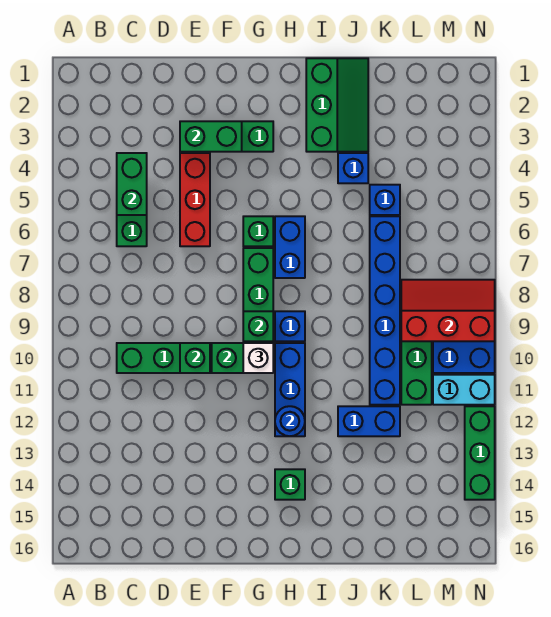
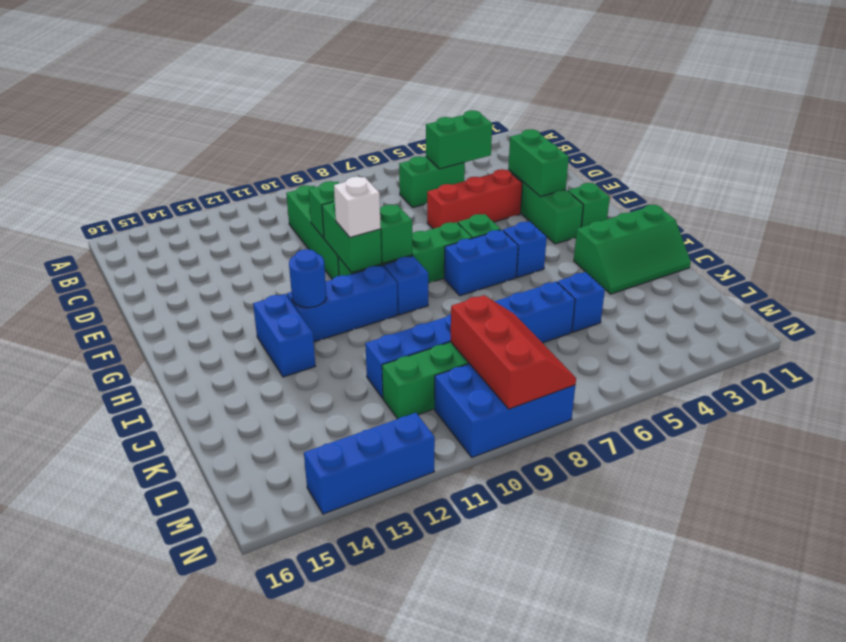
green 1x1 brick [275,469,305,500] -> green 1x1 brick moved to [568,183,610,227]
blue 1x1 brick [338,153,368,183] -> blue 1x1 brick moved to [503,222,547,278]
blue 1x2 brick [338,406,400,436] -> blue 1x2 brick moved to [253,294,315,377]
cyan 1x2 brick [433,375,495,405] -> none
green 1x3 brick [465,406,495,500] -> blue 1x3 brick [304,413,435,514]

